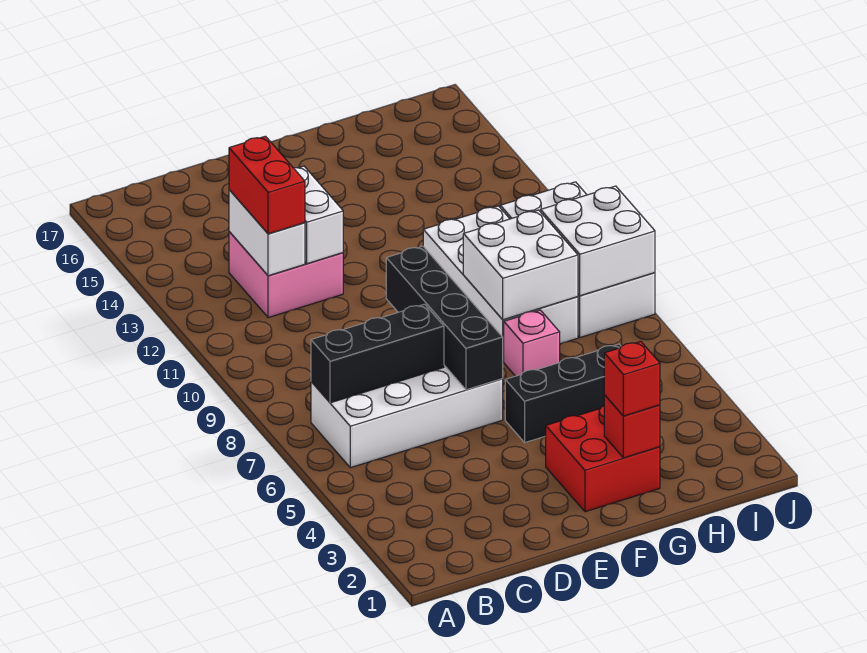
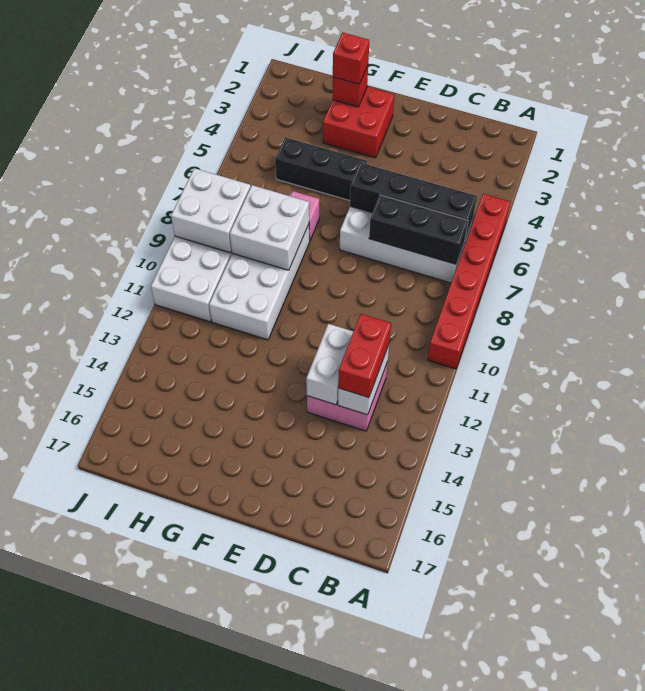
none -> red 1x6 brick [428,194,510,369]
black 1x4 brick [386,246,503,390] -> black 1x4 brick turned to [350,163,477,238]

